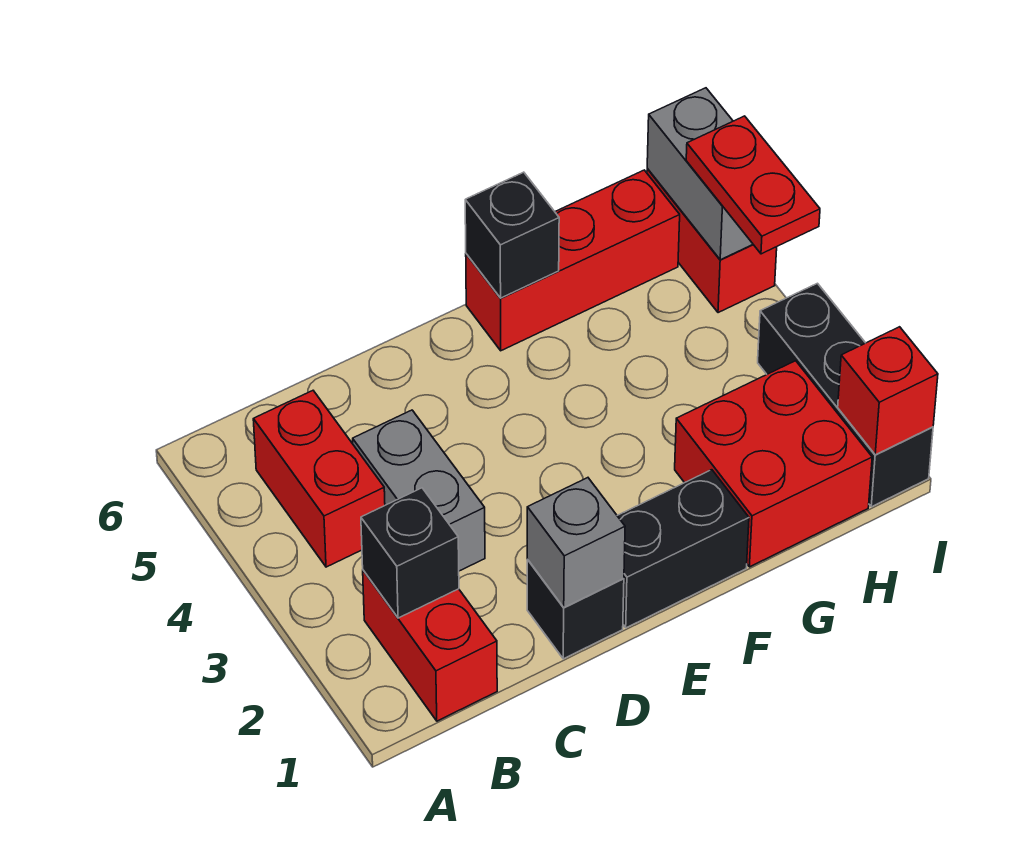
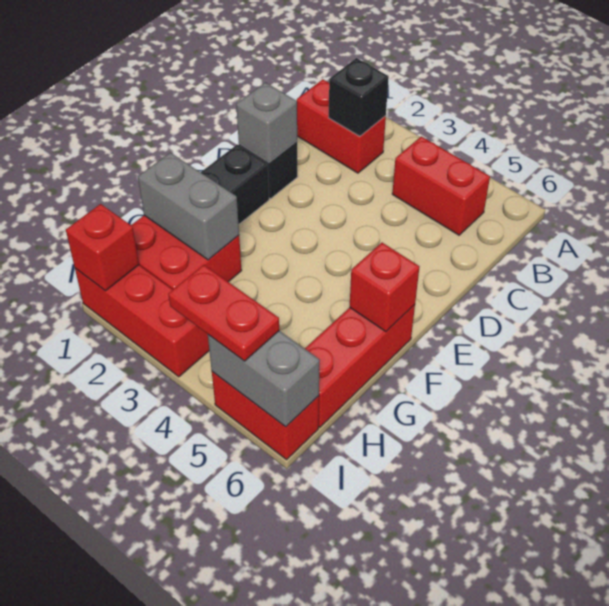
grey 1x2 brick [353,410,485,571] -> grey 1x2 brick moved to [138,153,239,260]
black 1x1 brick [465,172,559,298] -> red 1x1 brick [350,243,419,332]
black 1x3 brick [758,283,933,507] -> red 1x3 brick [75,265,209,377]

